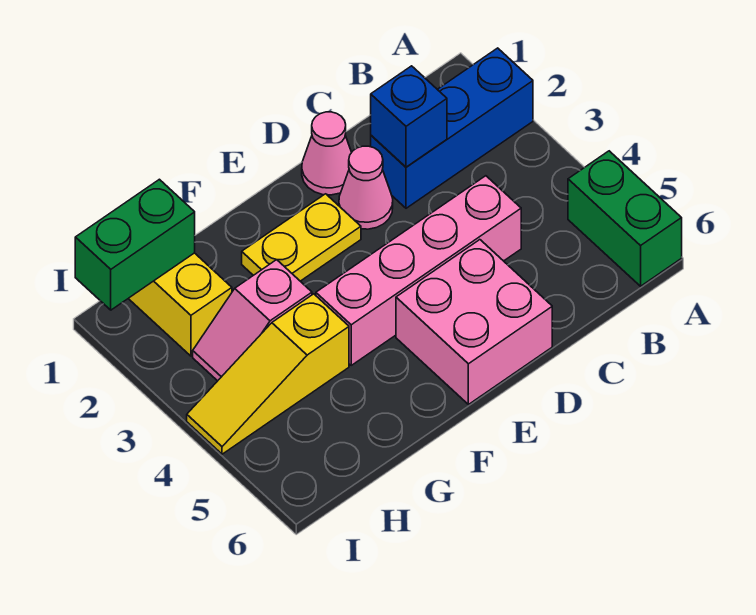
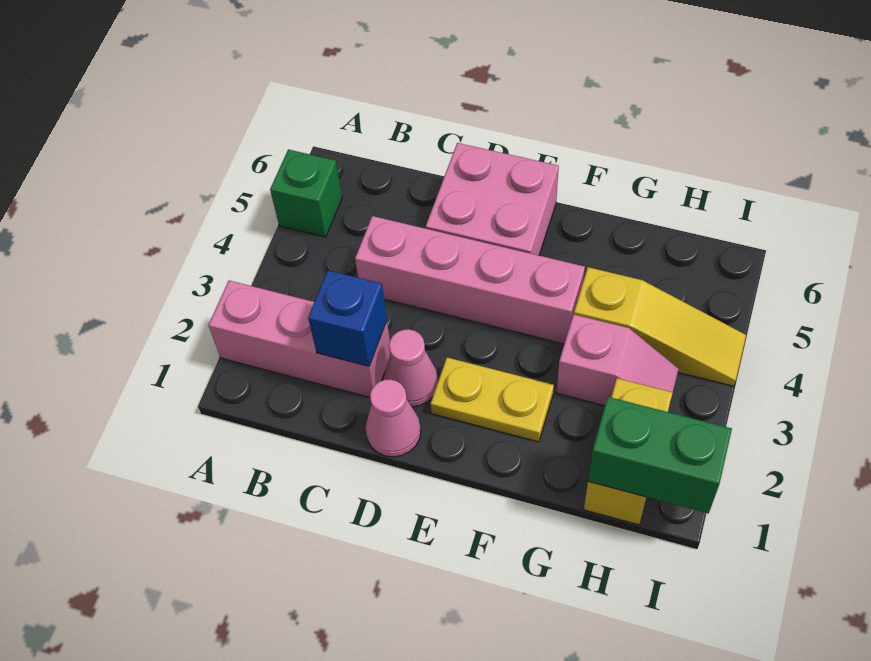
blue 1x3 brick [371,48,533,208] -> pink 1x3 brick [209,281,390,397]
green 1x2 brick [568,151,682,286] -> green 1x1 brick [270,149,342,237]

